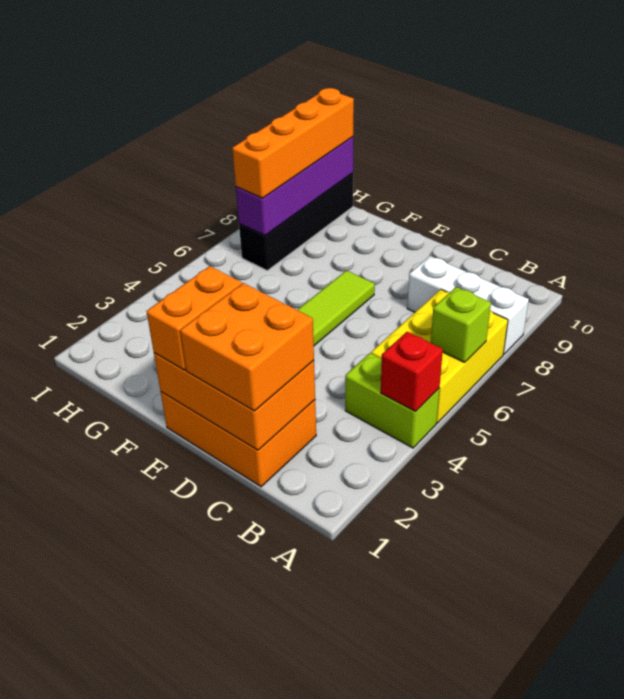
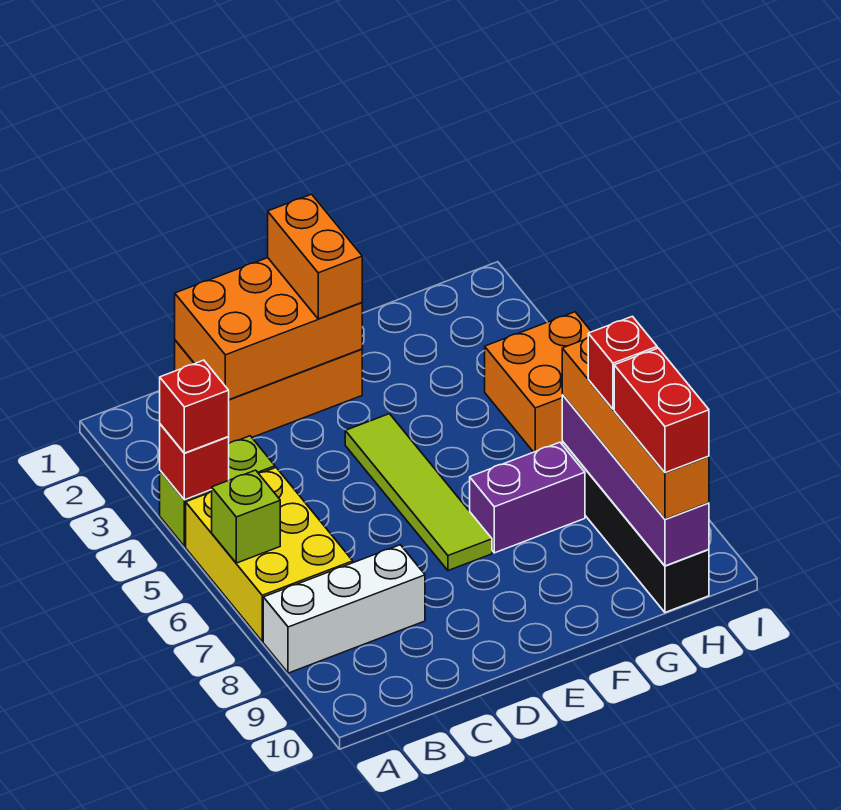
none -> red 1x1 brick [160,360,229,453]
orange 2x2 brick [180,283,314,411] -> orange 2x2 brick moved to [485,312,591,452]
none -> purple 1x2 brick [470,442,585,553]
none -> red 1x1 brick [588,316,657,409]
none -> red 1x2 brick [614,348,709,473]

